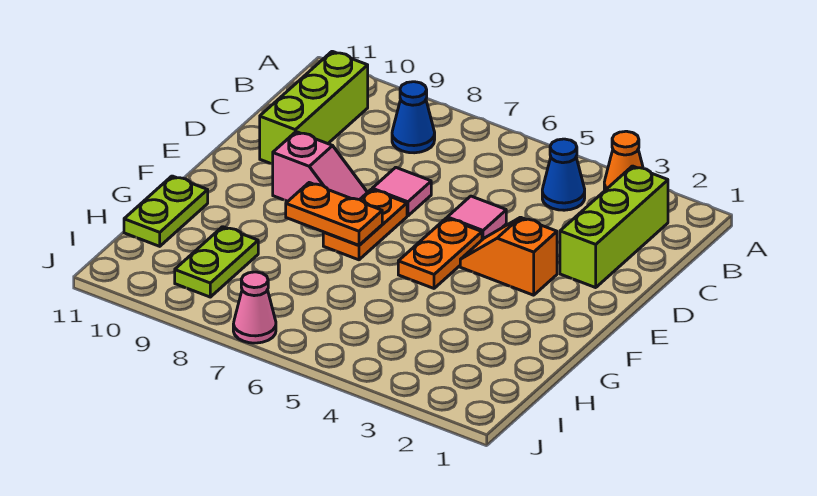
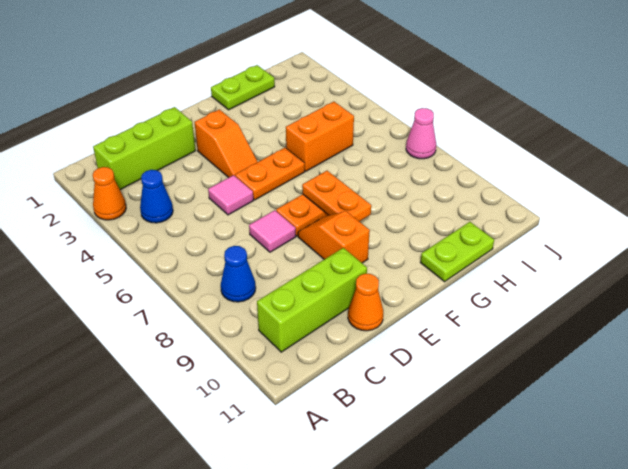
none -> orange 1x1 cone [348,274,383,331]
pink 1x2 slope [273,132,367,201] -> orange 1x2 slope [298,211,370,263]
none -> orange 1x2 brick [286,102,354,171]
lime 1x2 plate [175,227,258,297] -> lime 1x2 plate moved to [211,65,275,110]

